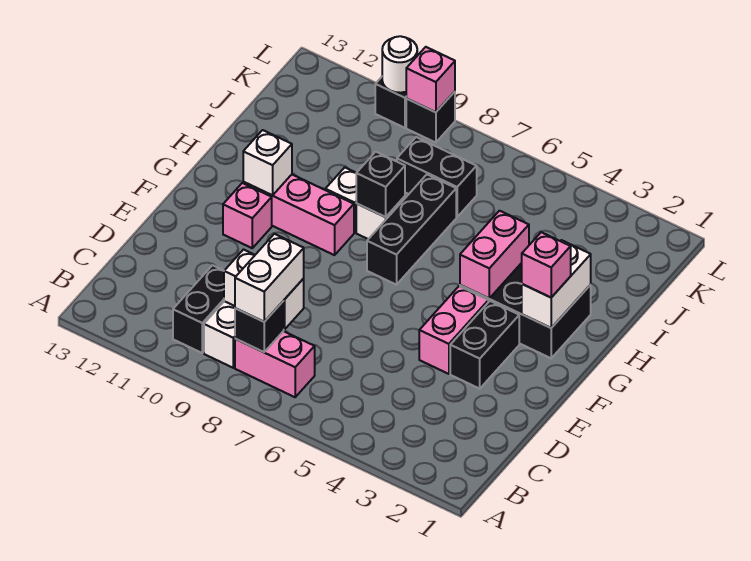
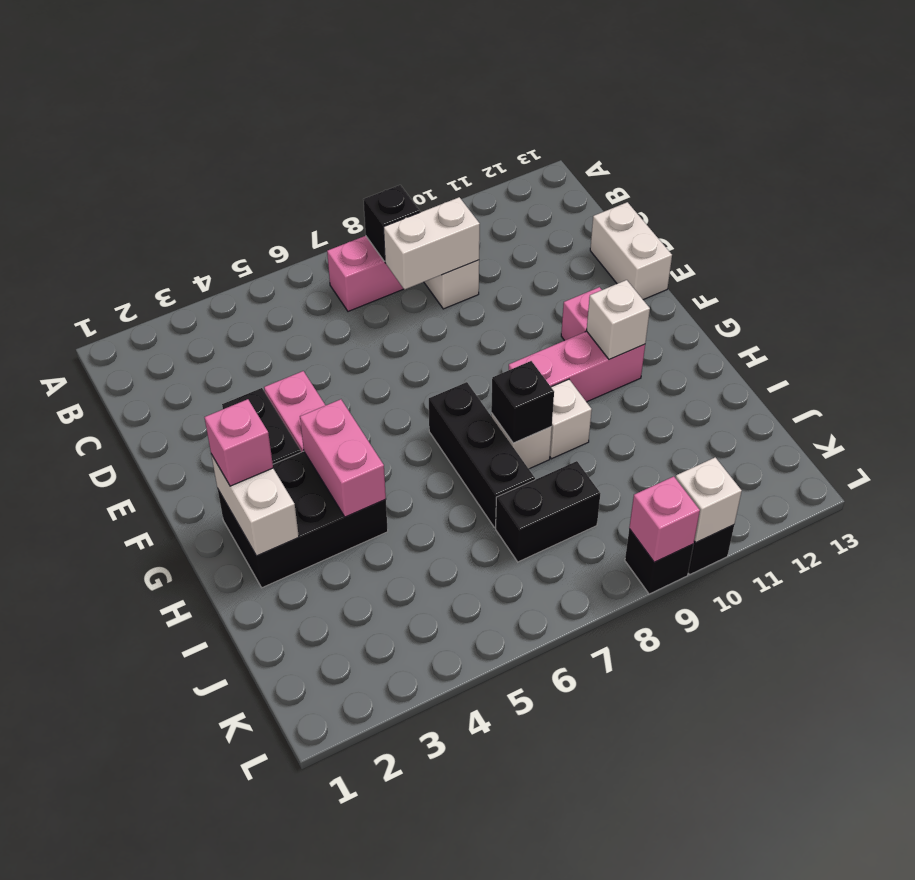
white 1x2 brick [235,234,304,322] -> white 1x2 brick moved to [590,202,672,300]
black 1x2 brick [173,265,224,353] -> none
white 1x1 round brick [382,36,417,93] -> white 1x1 brick [676,457,742,542]

